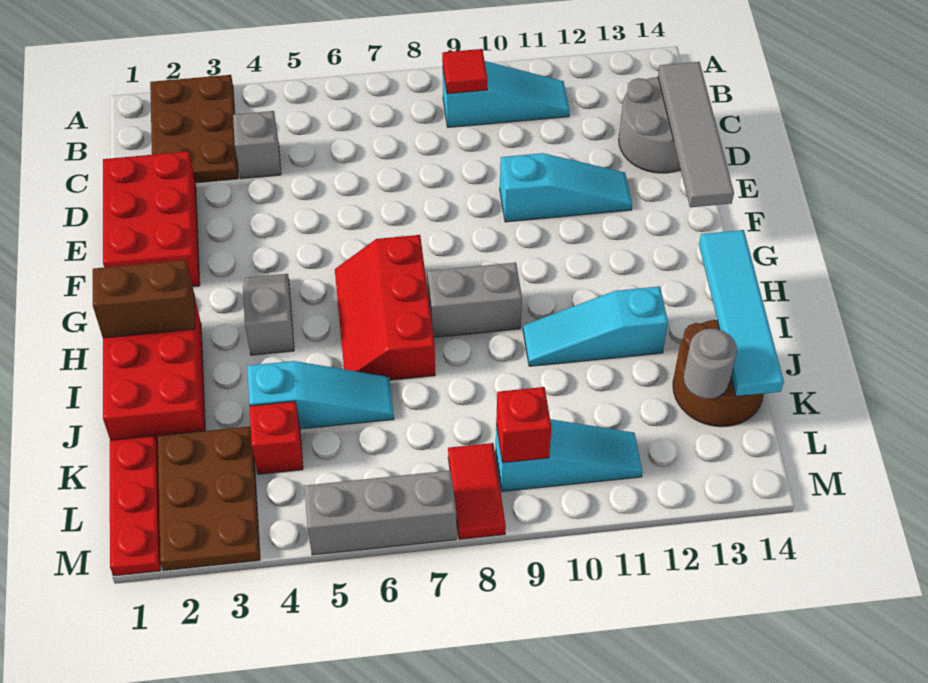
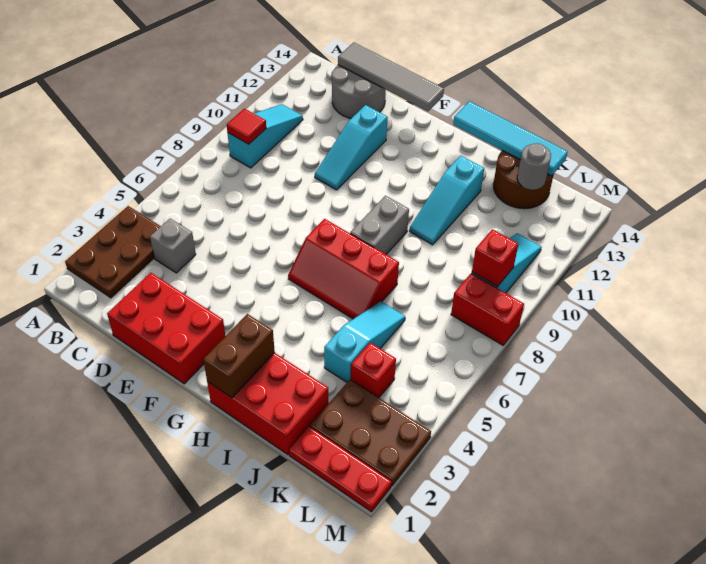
brown 2x3 plate [150,75,238,183] -> brown 2x3 plate turned to [65,206,161,298]
cyan 1x3 slope [500,153,632,222] -> cyan 1x3 slope turned to [315,105,388,190]
grey 1x2 slope [243,274,294,355] -> none
red 1x2 tile [448,443,506,539] -> red 1x2 brick [451,273,524,345]
grey 1x3 brick [304,470,457,555] -> none

